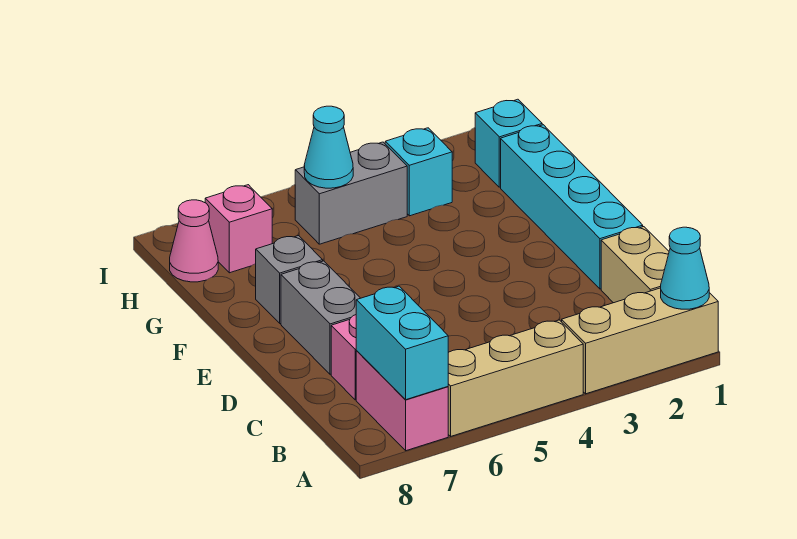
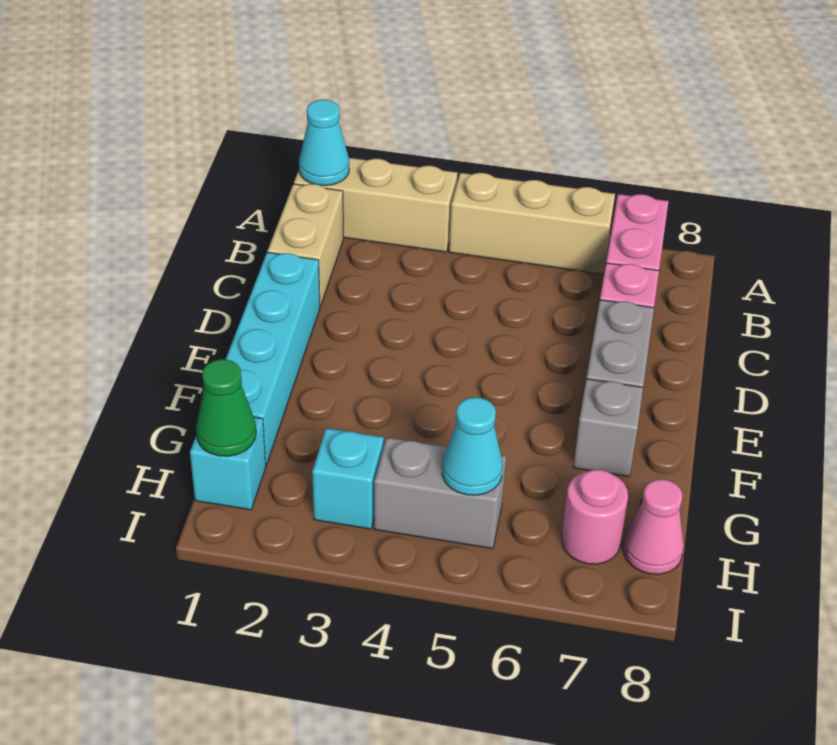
cyan 1x2 brick [356,286,448,400] -> none
none -> green 1x1 cone [196,359,256,456]
pink 1x1 brick [205,185,272,273] -> pink 1x1 round brick [562,470,628,564]

